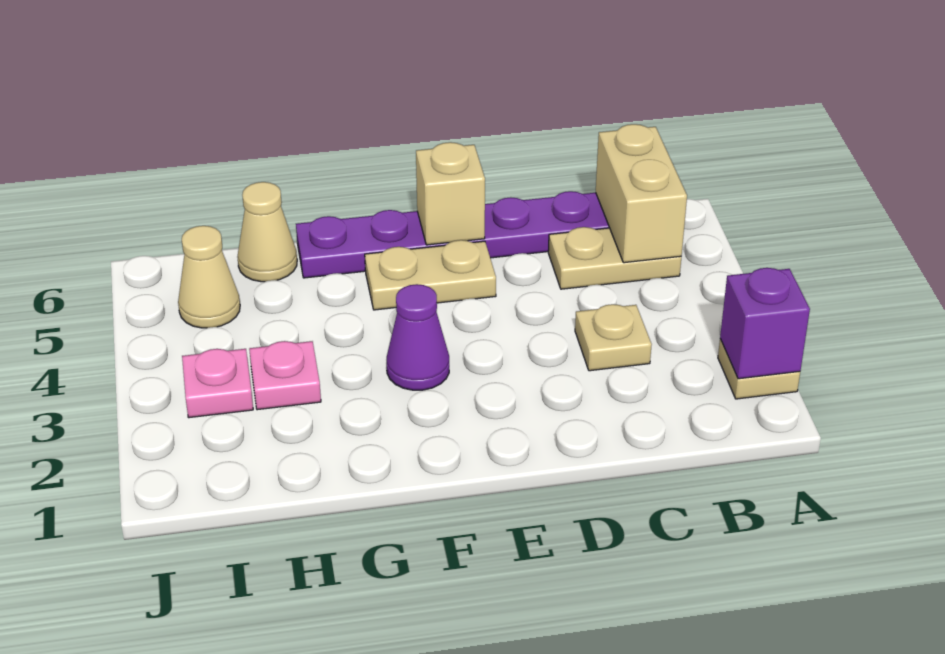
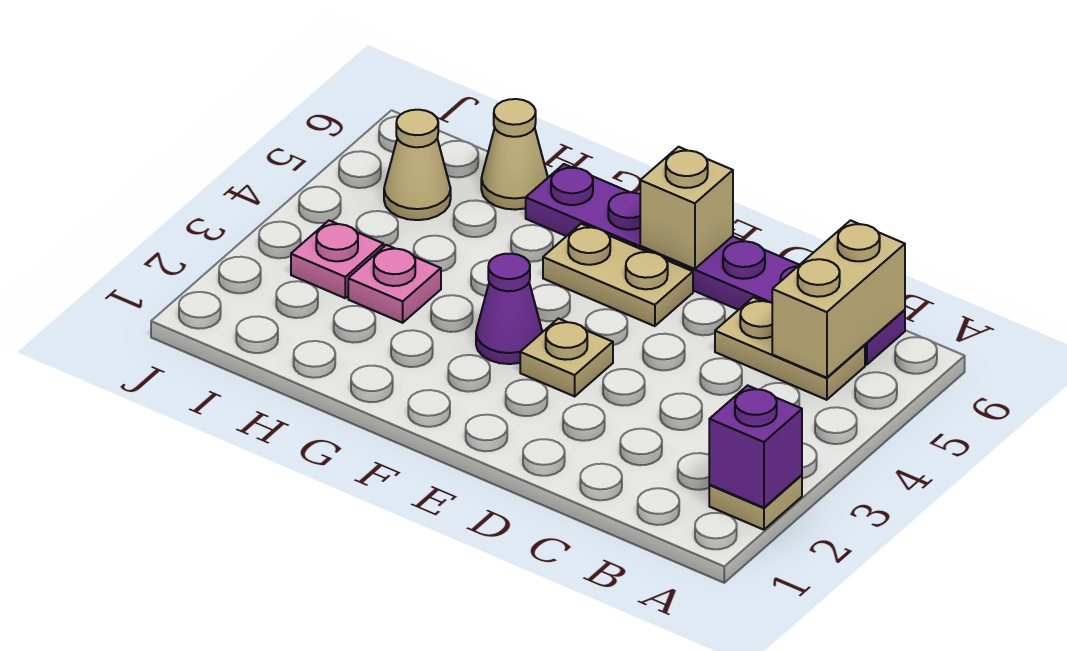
tan 1x1 plate [575,304,652,371] -> tan 1x1 plate moved to [520,318,613,396]

